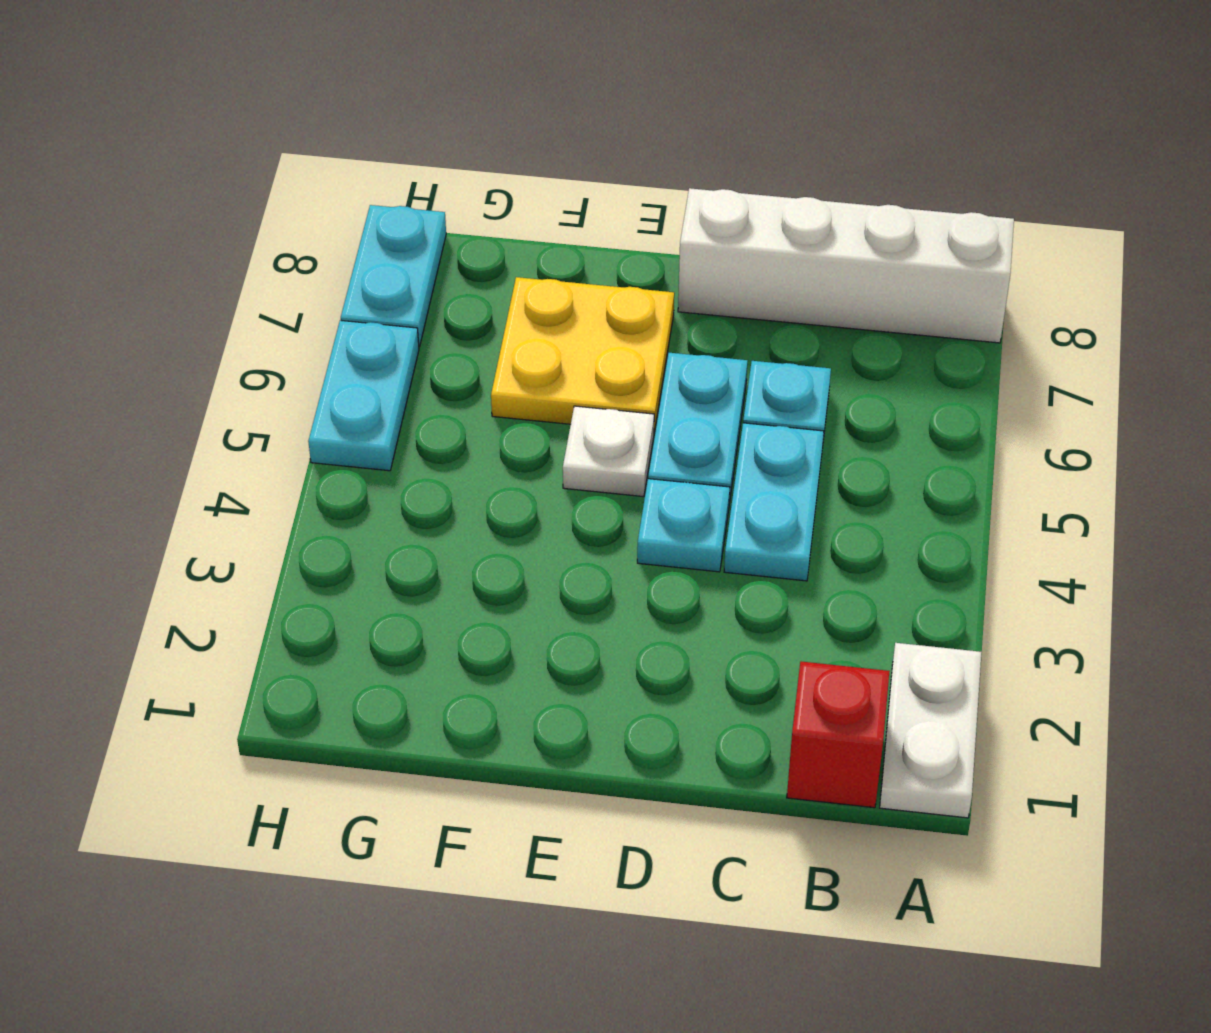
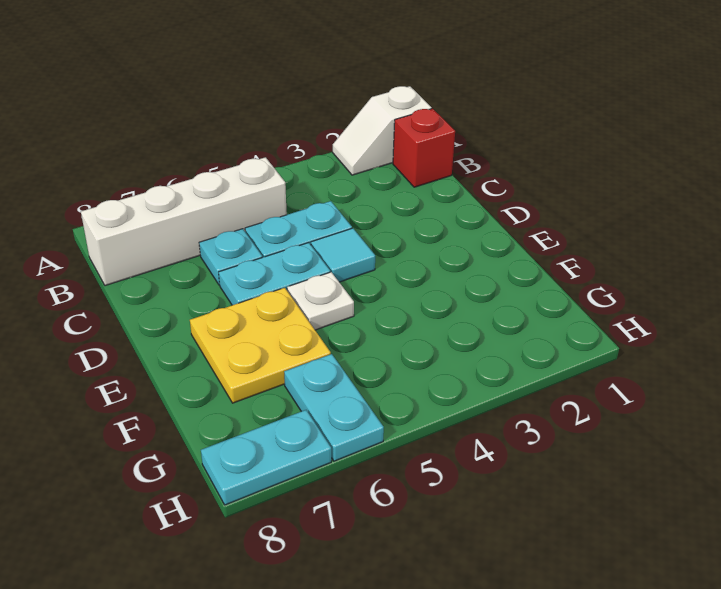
white 1x2 plate [880,643,982,818] -> white 1x2 slope [333,86,432,175]
white 1x4 brick [678,188,1014,343] -> white 1x4 brick turned to [81,157,287,286]
cyan 1x1 plate [637,479,730,572] -> cyan 1x1 tile [311,228,375,282]
cyan 1x2 plate [308,320,419,471] -> cyan 1x2 plate turned to [284,354,384,461]

